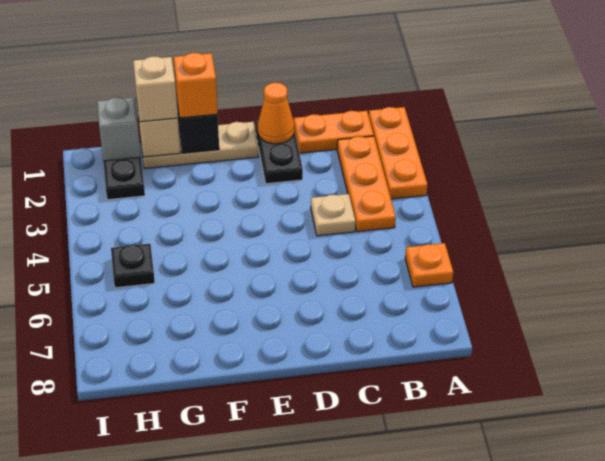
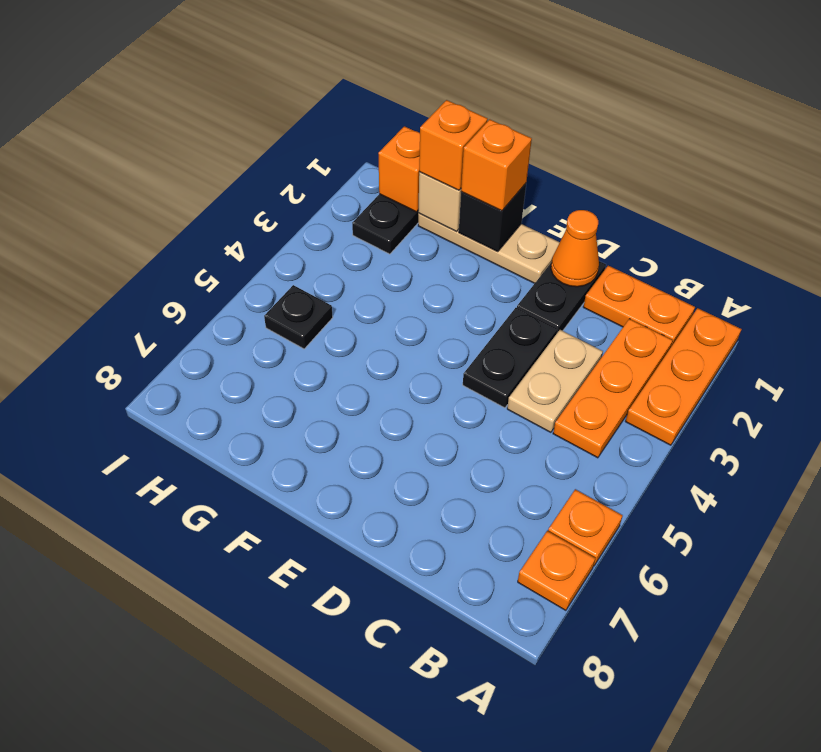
none -> orange 1x1 plate [518,531,595,610]
tan 1x1 plate [311,194,355,236] -> tan 1x2 plate [507,330,603,432]
none -> black 1x2 plate [463,308,558,408]
tan 1x1 brick [133,56,178,122] -> orange 1x1 brick [419,100,487,190]
grey 1x1 brick [97,97,141,161] -> orange 1x1 brick [378,126,420,212]

